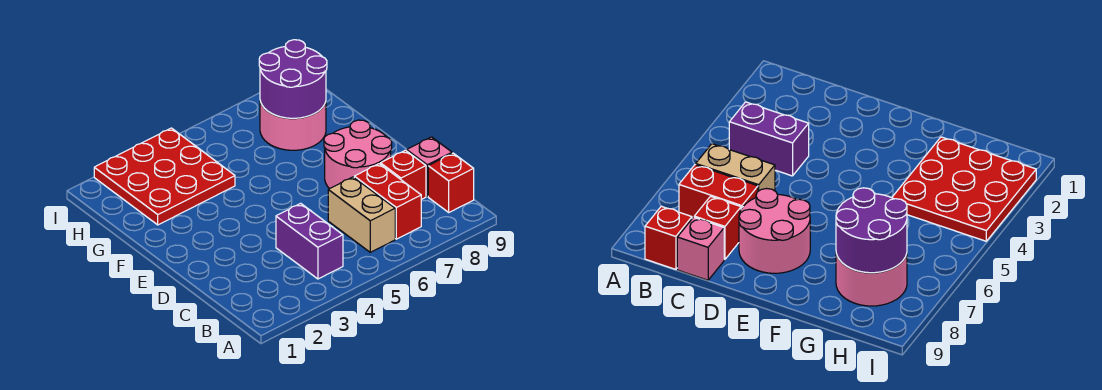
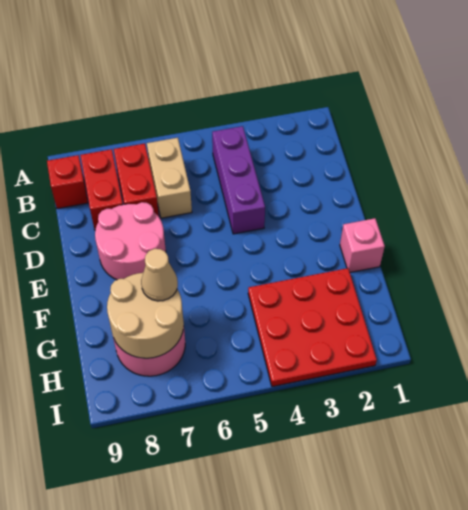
purple 1x2 brick [276,203,343,279] -> purple 1x3 brick [212,126,265,234]
red 1x1 brick [381,150,426,200] -> red 1x2 brick [80,149,123,230]
pink 1x1 brick [407,137,452,196] -> pink 1x1 brick moved to [340,218,385,272]
purple 2x2 round brick [259,40,327,118] -> tan 2x2 round brick [107,273,184,358]
none -> tan 1x1 cone [141,249,178,301]

